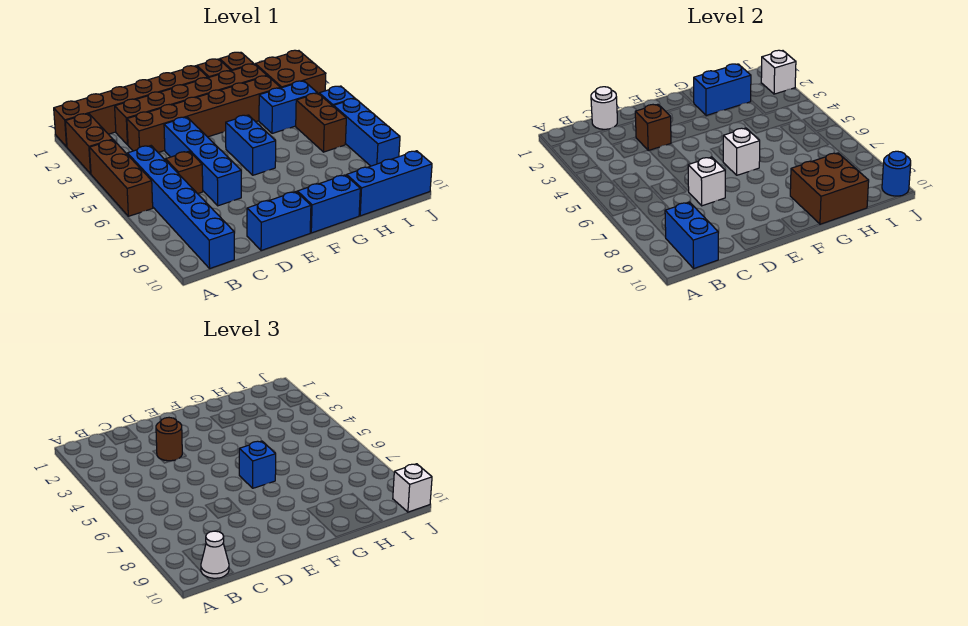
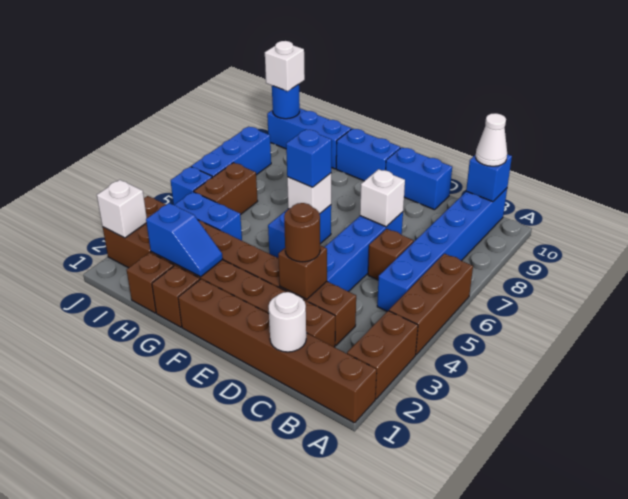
blue 1x2 brick [665,202,718,268] -> blue 1x1 brick [466,154,512,202]
blue 1x2 brick [694,64,751,116] -> blue 1x2 slope [146,203,223,277]
brown 2x2 brick [790,153,869,224] -> none

